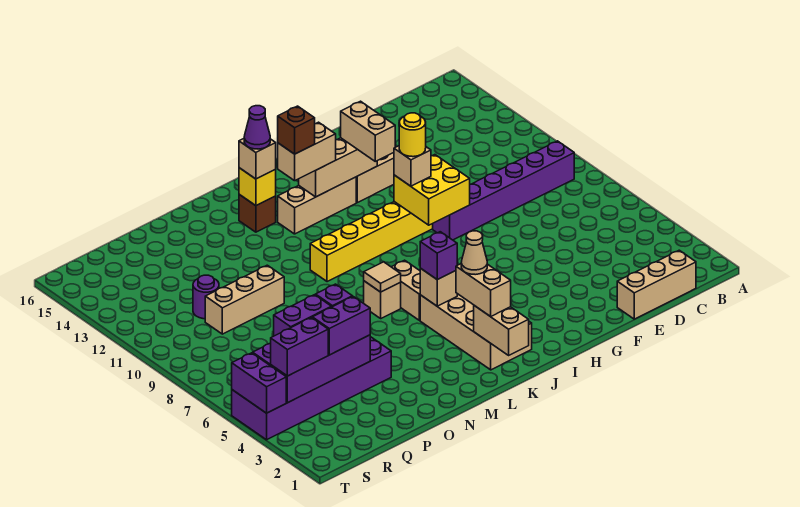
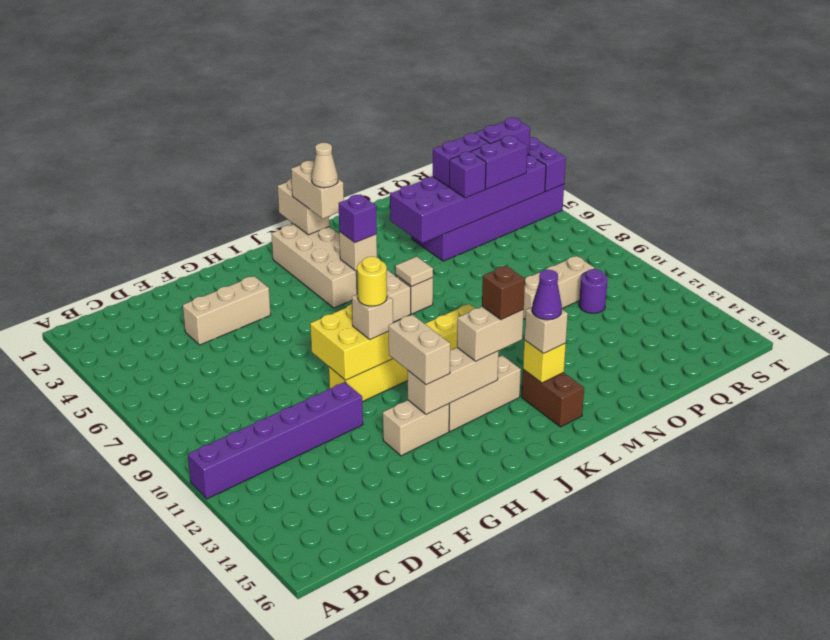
purple 1x6 brick [433,141,574,240] -> purple 1x6 brick moved to [188,382,363,499]
tan 1x3 brick [617,250,696,319] -> tan 1x3 brick moved to [183,276,271,345]
brown 1x1 brick [239,194,276,232] -> brown 1x2 brick [522,370,584,427]
purple 2x4 brick [253,335,370,403] -> purple 2x6 brick [390,155,546,243]

